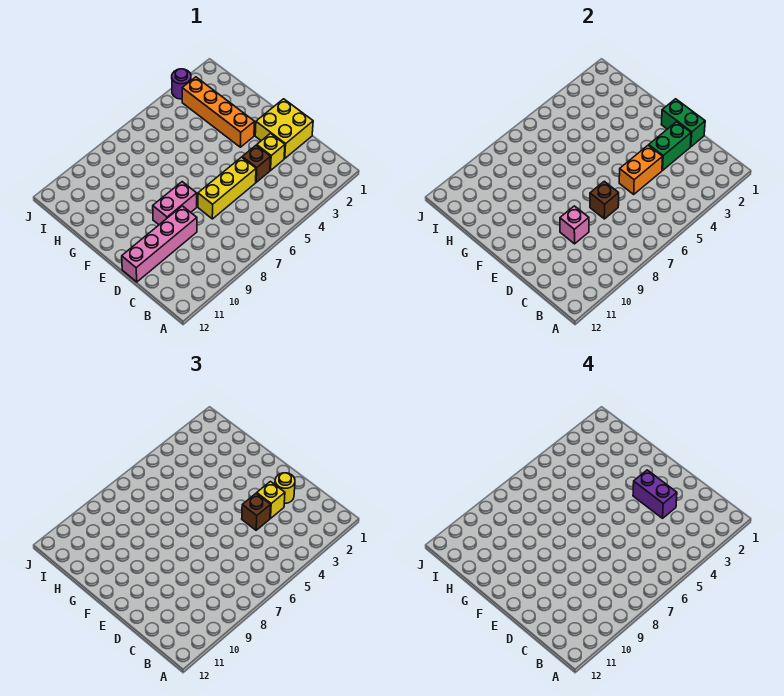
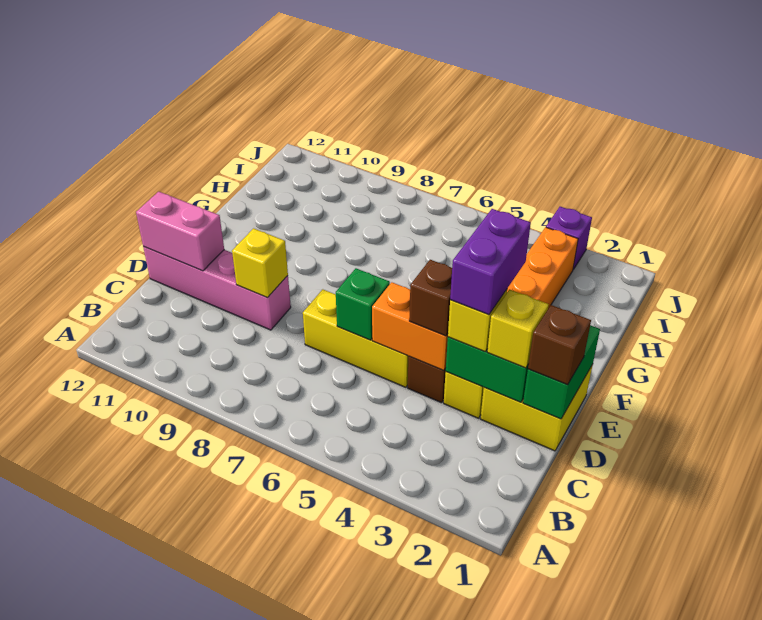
yellow 1x1 round brick [275,473,295,503] -> yellow 1x1 brick [487,289,549,368]
none -> green 1x1 brick [336,268,390,340]
brown 1x1 brick [590,181,619,219] -> brown 1x1 brick moved to [528,305,591,385]
pink 1x1 brick [560,206,589,244] -> yellow 1x1 brick [232,228,288,298]
pink 1x2 brick [153,182,197,225] -> pink 1x2 brick moved to [136,192,224,271]
purple 1x1 round brick [172,69,191,99] -> purple 1x1 brick [546,207,592,269]

